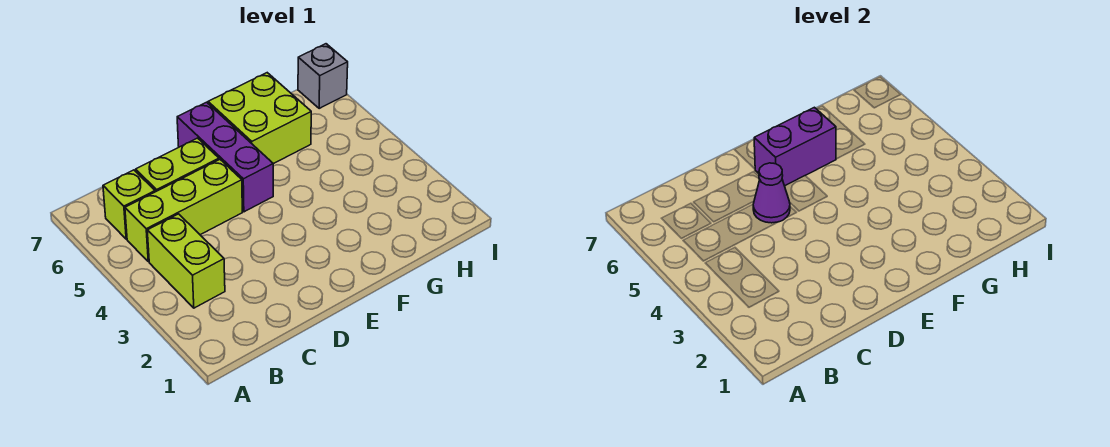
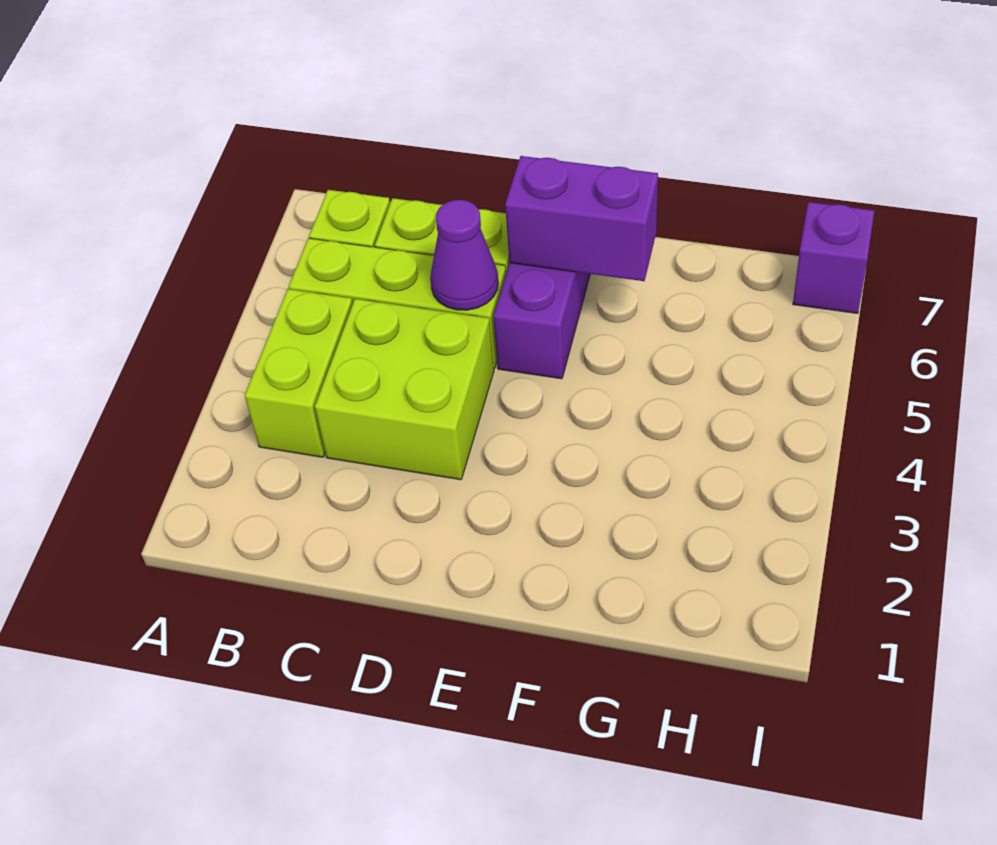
lime 2x2 brick [208,73,311,164] -> lime 2x2 brick moved to [315,299,494,480]
grey 1x1 brick [298,44,348,109] -> purple 1x1 brick [793,202,874,313]

